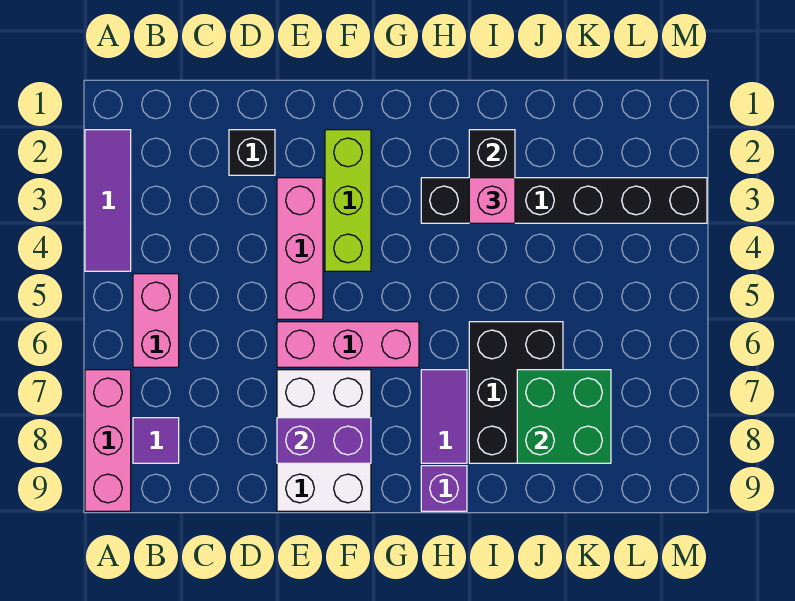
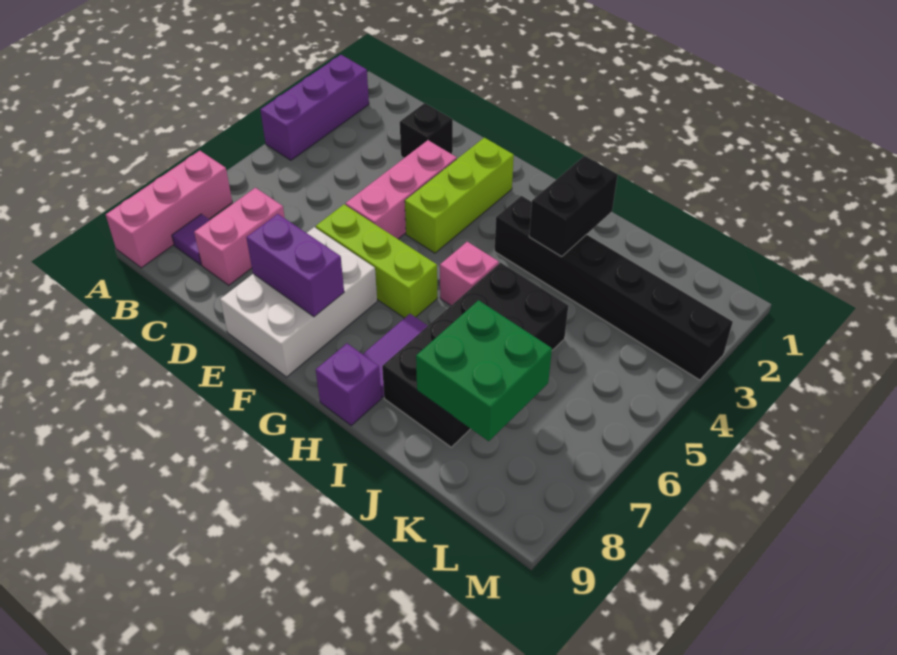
purple 1x3 tile [85,130,131,271] -> purple 1x3 brick [260,55,369,160]
pink 1x2 brick [133,274,179,367] -> pink 1x2 brick moved to [194,188,285,285]
pink 1x3 brick [277,322,419,367] -> lime 1x3 brick [316,204,437,318]
pink 1x1 brick [469,178,515,223] -> pink 1x1 brick moved to [440,242,499,305]
black 2x3 brick [469,322,563,463] -> black 2x4 brick [382,263,568,447]

